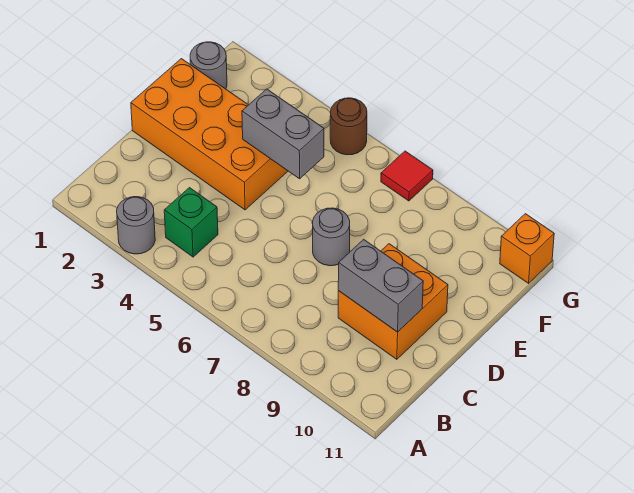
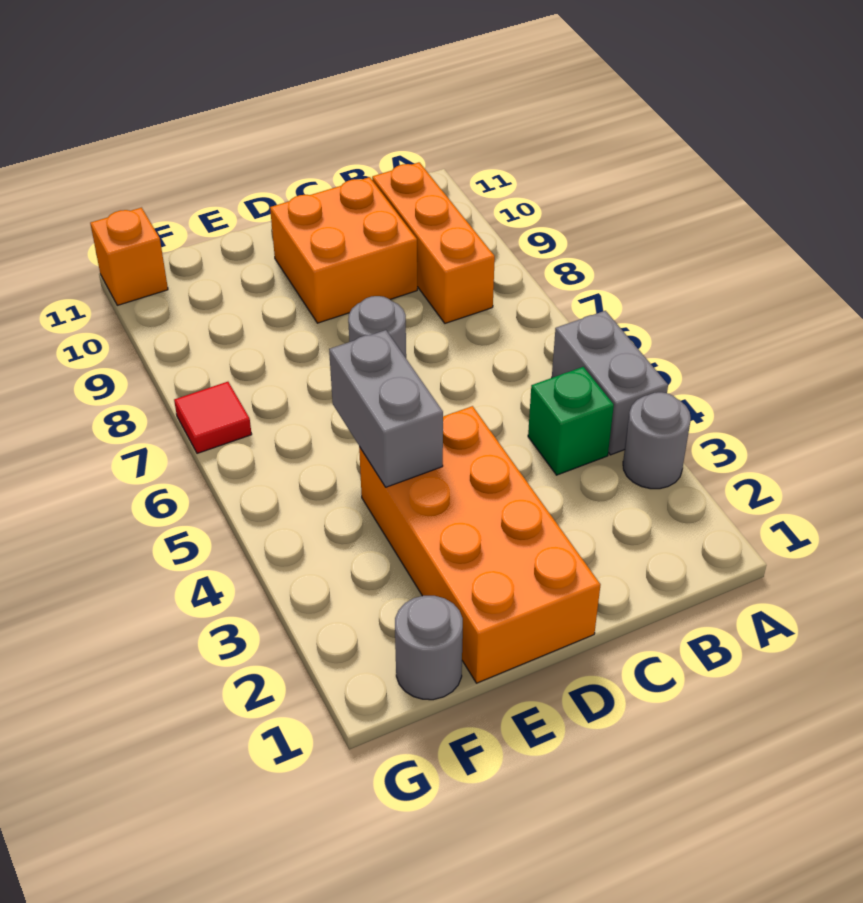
none -> orange 1x3 brick [372,162,495,323]
grey 1x2 brick [338,239,423,332] -> grey 1x2 brick moved to [552,311,668,455]
brown 1x1 round brick [330,98,367,155] -> none

